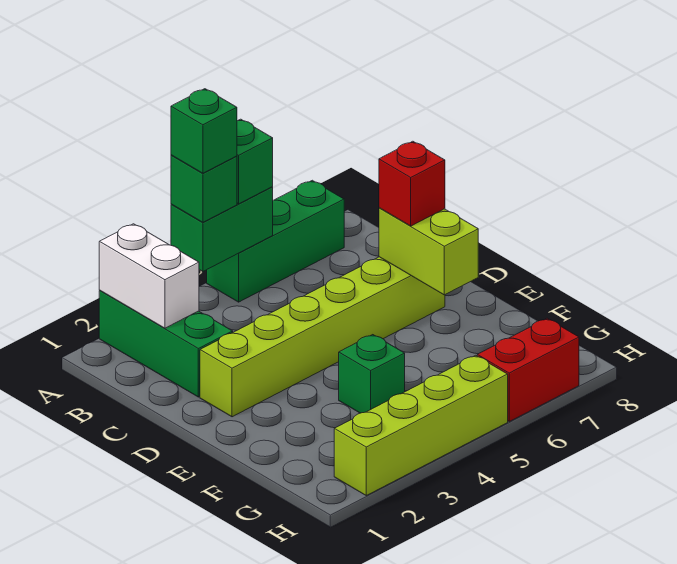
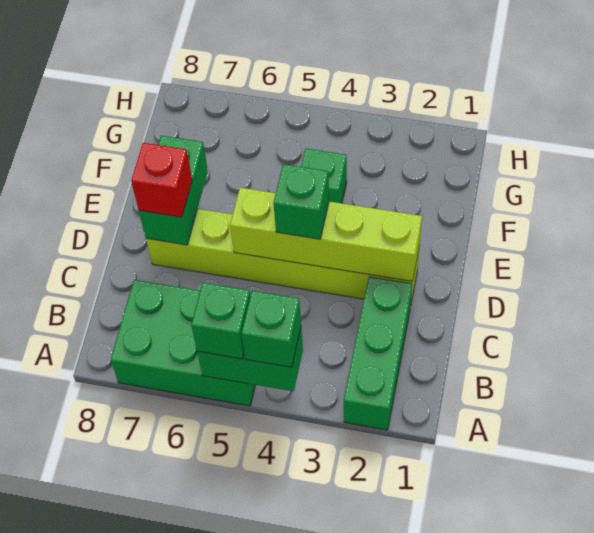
white 1x2 brick [99,224,199,328] -> none
green 1x1 brick [171,89,237,173] -> green 1x1 brick moved to [273,164,329,239]
green 1x3 brick [207,180,344,302] -> green 2x3 brick [111,280,255,406]
lime 1x2 brick [379,208,478,295] -> green 1x2 brick [139,136,208,245]
lime 1x4 brick [334,355,508,495] -> lime 1x4 brick moved to [230,188,422,281]
red 1x2 brick [477,318,579,421] -> none

